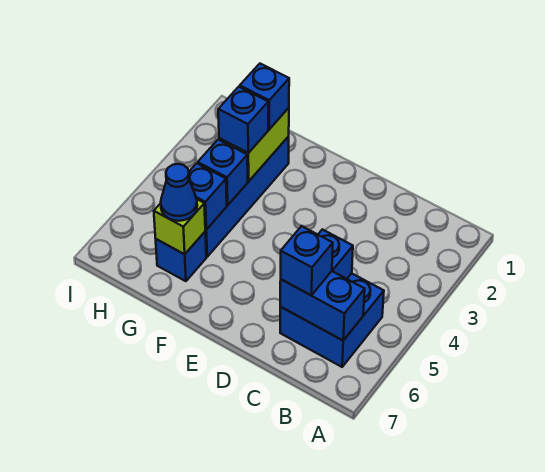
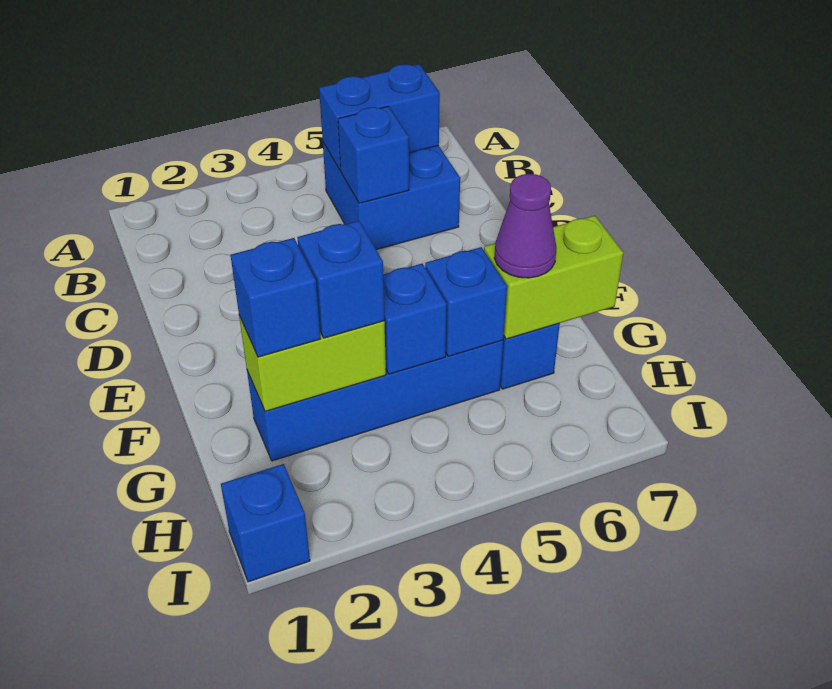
blue 1x2 brick [280,271,365,340] -> blue 1x2 brick turned to [319,64,440,170]
blue 1x1 brick [281,226,333,295] -> blue 1x1 brick moved to [221,464,310,582]
lime 1x1 brick [154,199,206,254] -> lime 1x2 brick [484,216,623,339]
blue 1x1 cone [161,164,197,221] -> purple 1x1 cone [494,174,556,278]

